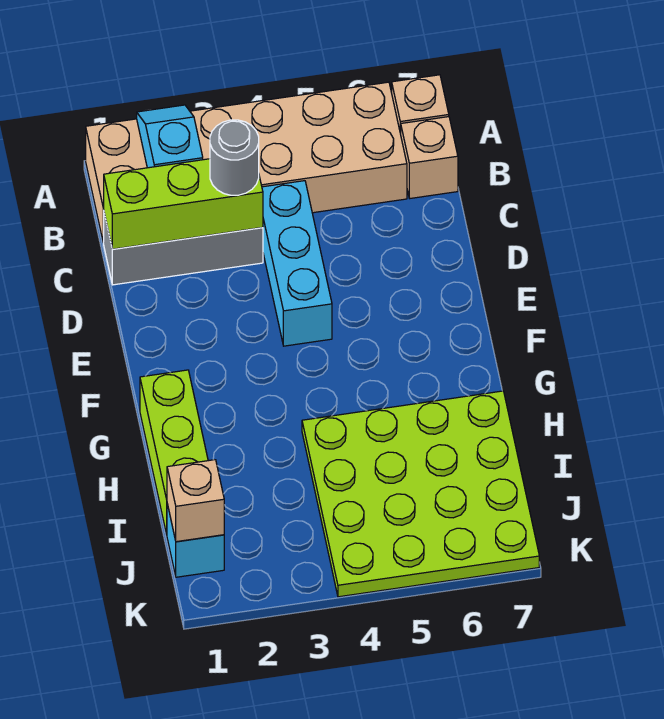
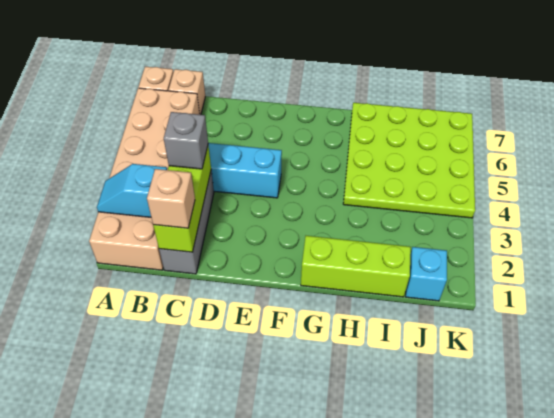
grey 1x1 round brick [210,120,259,195] -> grey 1x1 brick [164,112,208,169]
tan 1x1 brick [167,460,224,542] -> tan 1x1 brick moved to [147,169,195,228]

